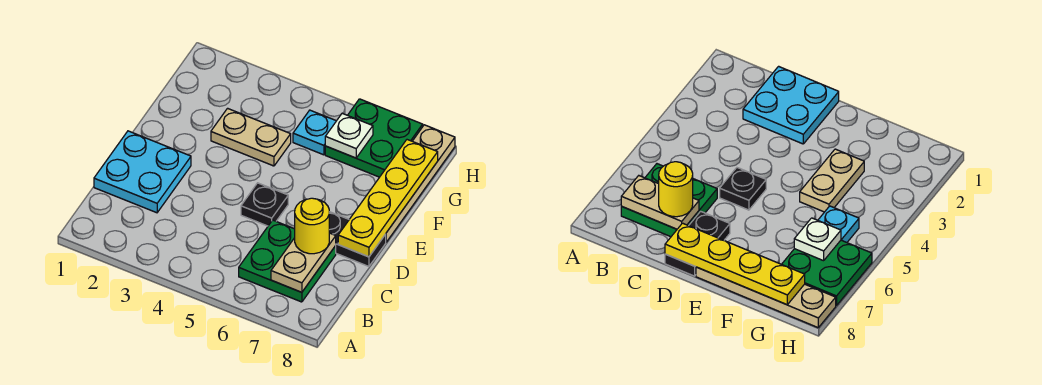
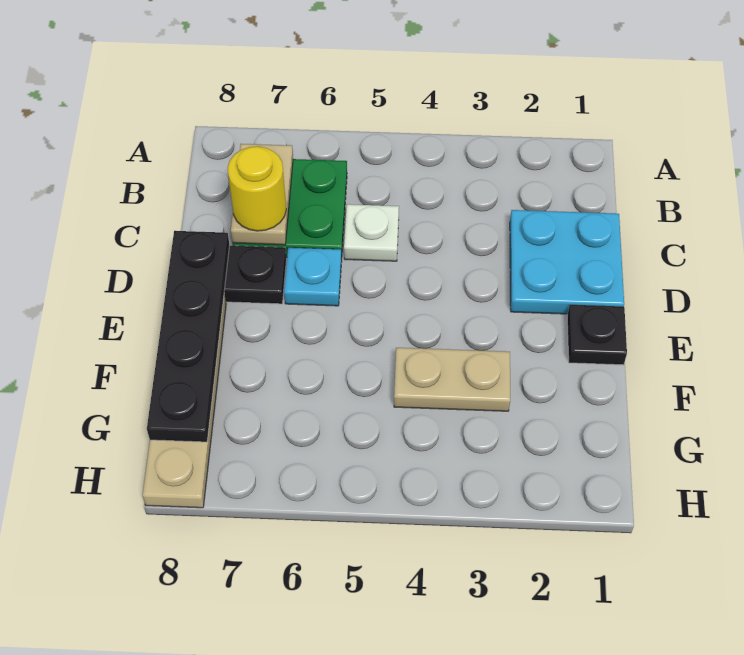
black 1x1 plate [241,183,288,226] -> black 1x1 plate moved to [567,305,627,365]
yellow 1x4 plate [338,140,438,257] -> black 1x4 plate [147,231,230,442]
cyan 1x1 plate [293,110,336,155] -> cyan 1x1 plate moved to [284,248,342,306]
green 2x2 plate [325,99,423,177] -> none
white 1x1 plate [325,113,373,158] -> white 1x1 plate moved to [344,204,399,261]

